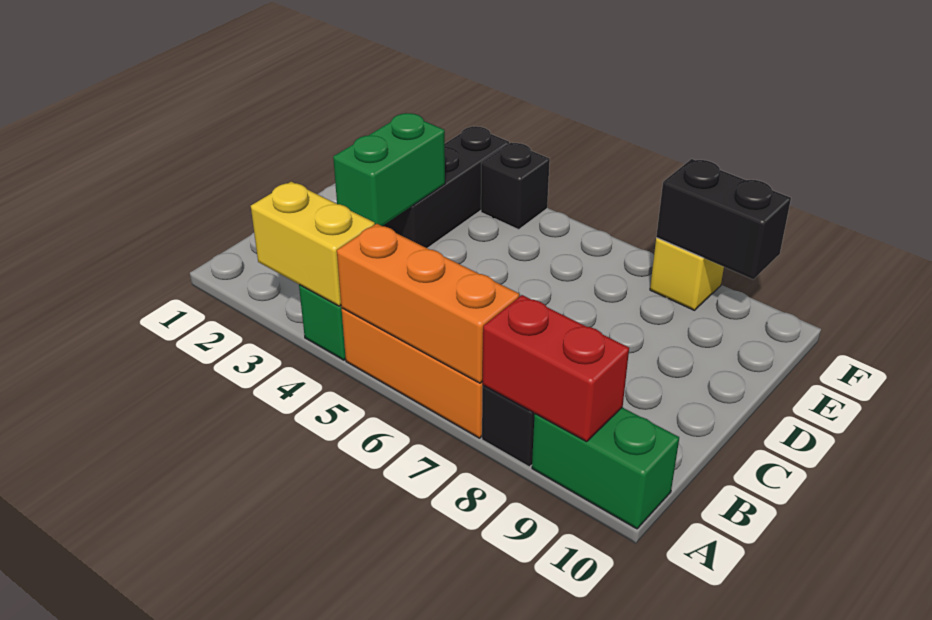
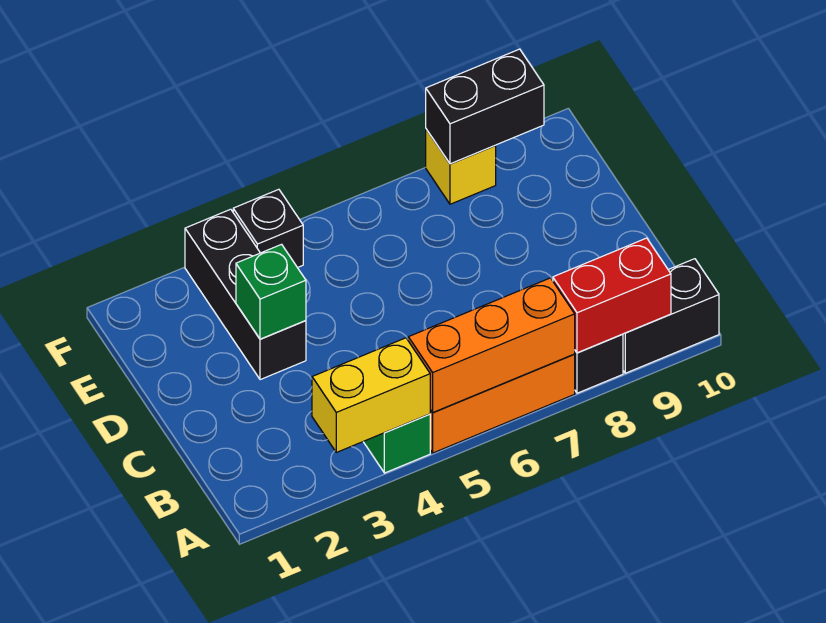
green 1x2 brick [532,407,679,529] -> black 1x2 brick [623,259,719,373]
green 1x2 brick [333,113,445,226] -> green 1x1 brick [236,244,306,339]

